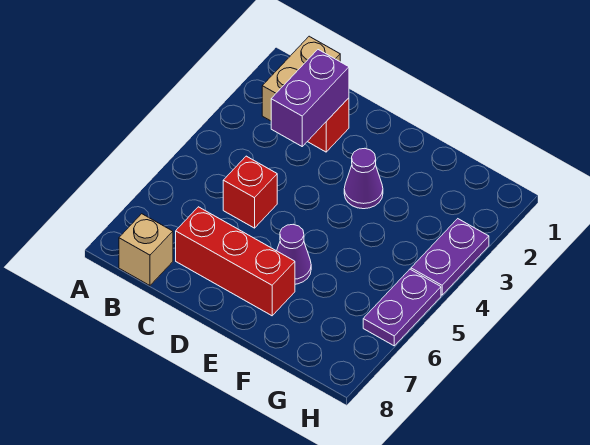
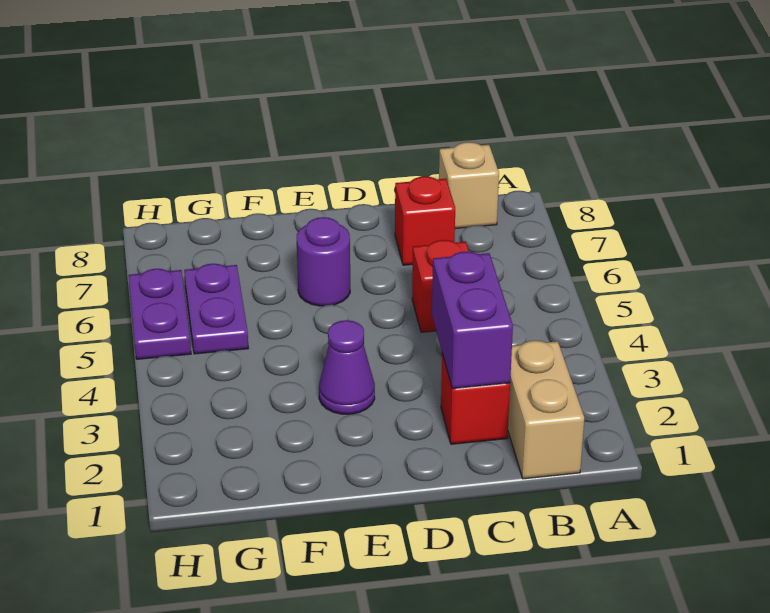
red 1x3 brick [176,207,295,316] -> red 1x1 brick [395,176,455,265]
purple 1x1 cone [277,225,311,284] -> purple 1x1 round brick [297,217,350,306]
purple 1x2 plate [411,219,489,295] -> purple 1x2 plate moved to [184,264,248,354]

